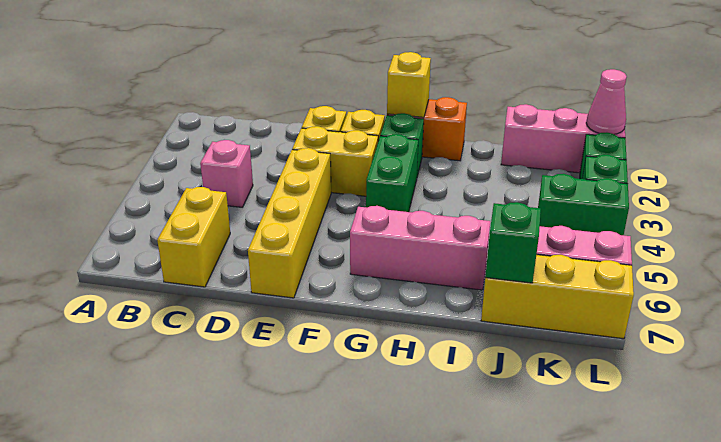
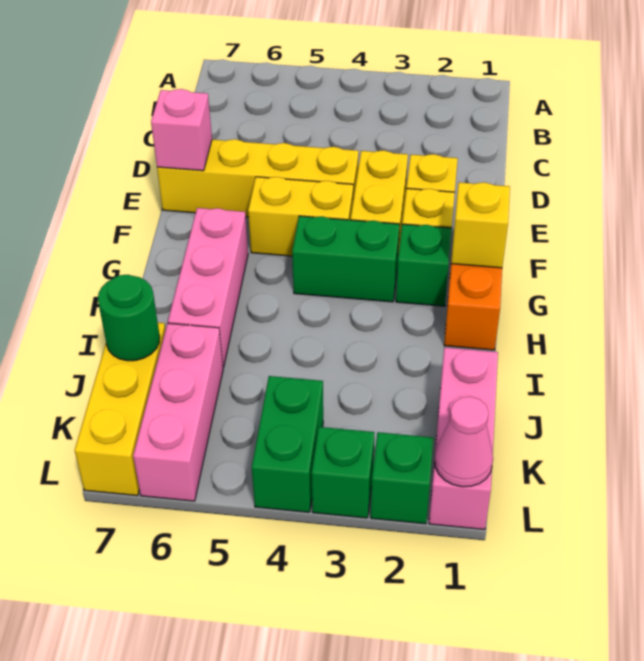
pink 1x1 brick [200,140,253,207] -> pink 1x1 brick moved to [151,89,212,171]
yellow 1x2 brick [157,187,230,287] -> yellow 1x2 brick moved to [248,177,353,256]
green 1x1 brick [485,202,541,283] -> green 1x1 round brick [98,275,160,361]

